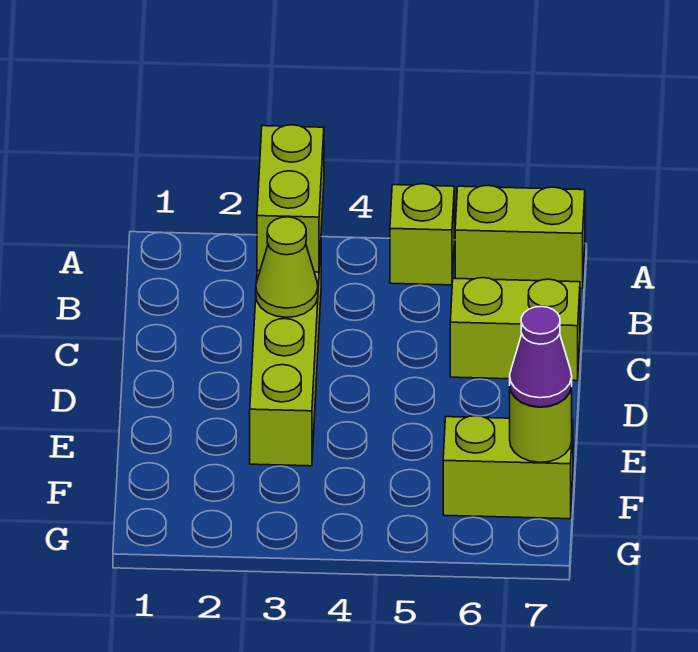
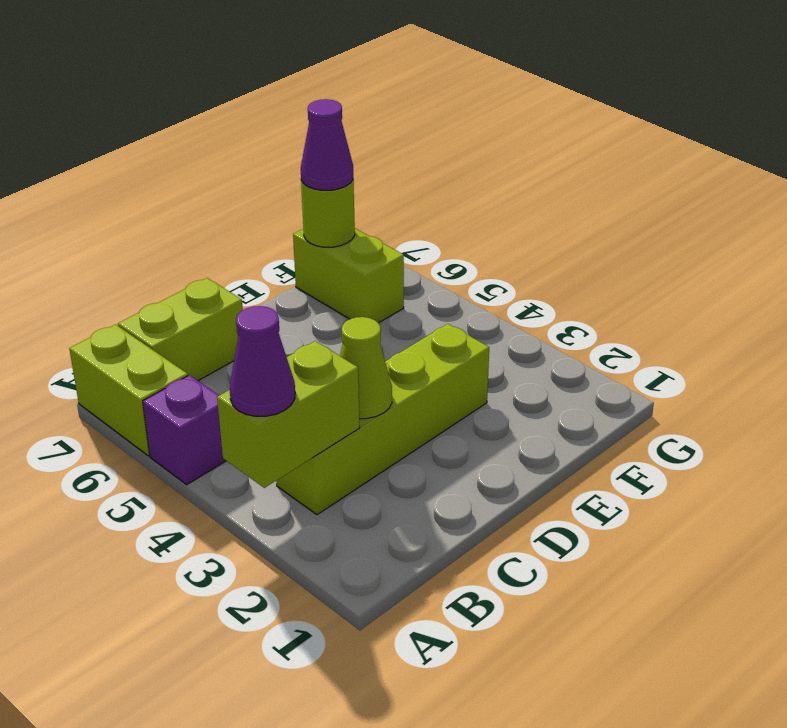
none -> purple 1x1 cone [229,306,295,416]
lime 1x1 brick [390,184,454,285] -> purple 1x1 brick [143,375,226,485]
lime 1x2 brick [450,278,580,381] -> lime 1x2 brick turned to [118,278,243,381]

